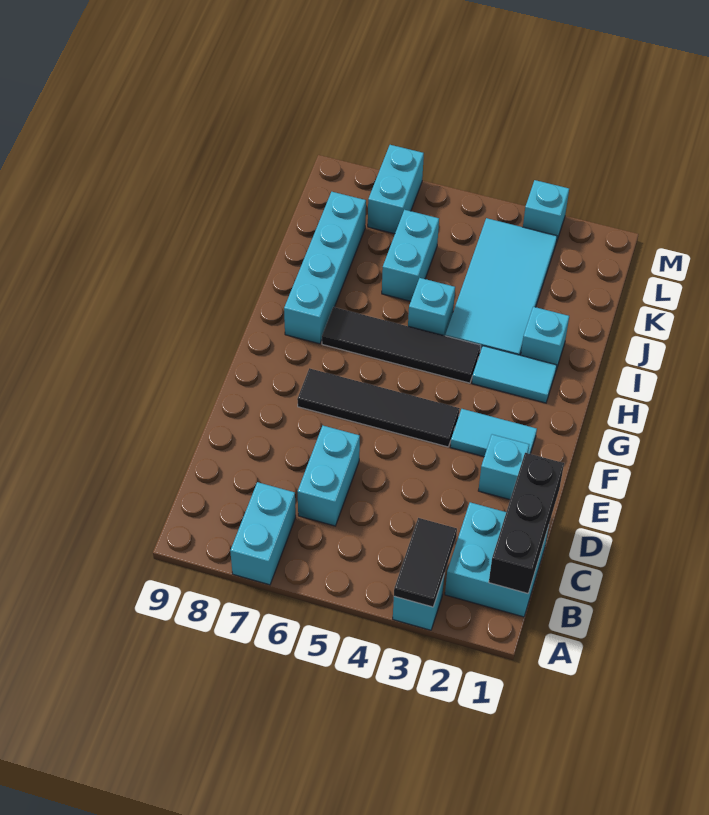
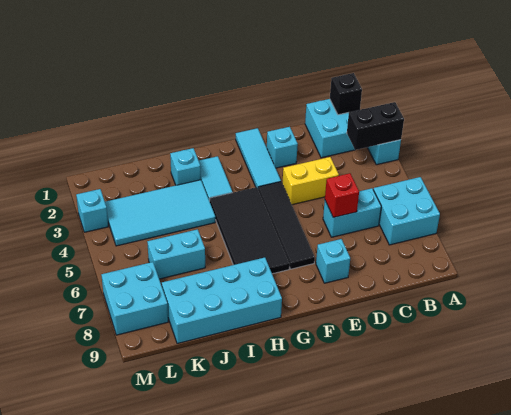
black 1x2 tile [394,518,457,607] -> black 1x2 brick [347,102,404,150]
cyan 1x2 brick [230,482,296,585] -> cyan 2x2 brick [373,177,440,245]
black 1x3 brick [489,453,564,594] -> black 1x1 brick [330,73,362,115]
none -> yellow 1x2 brick [282,157,339,205]
none -> red 1x1 brick [325,173,359,218]
cyan 1x2 tile [450,409,537,457] -> cyan 1x3 tile [236,128,281,188]
black 1x4 tile [322,307,481,383] -> black 2x4 tile [209,187,290,274]
cyan 1x4 brick [284,192,366,344] -> cyan 2x4 brick [162,257,282,344]
cyan 1x1 brick [408,278,455,336] -> cyan 1x1 brick moved to [316,239,350,283]
cyan 1x2 brick [368,145,424,234] -> cyan 2x2 brick [101,262,168,335]

